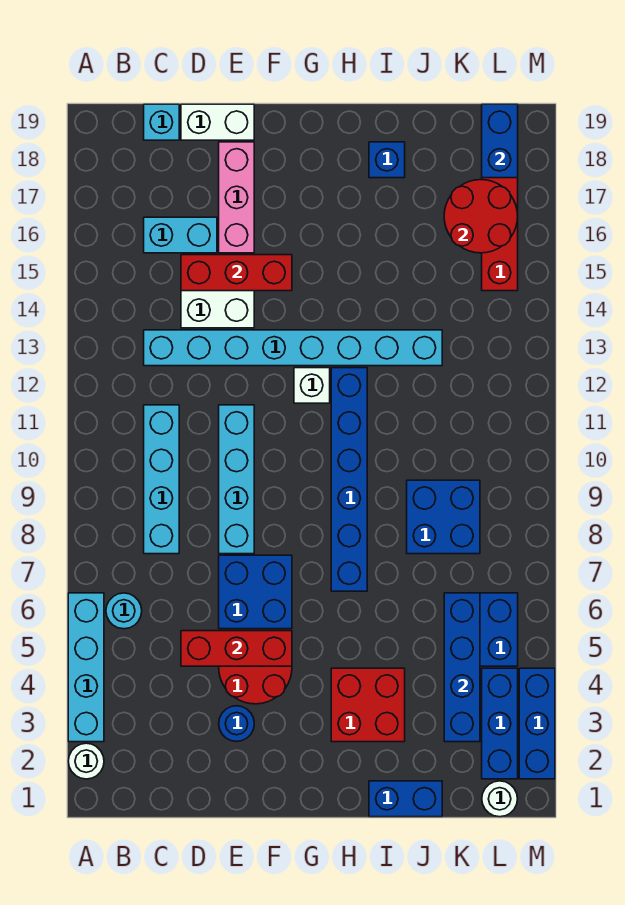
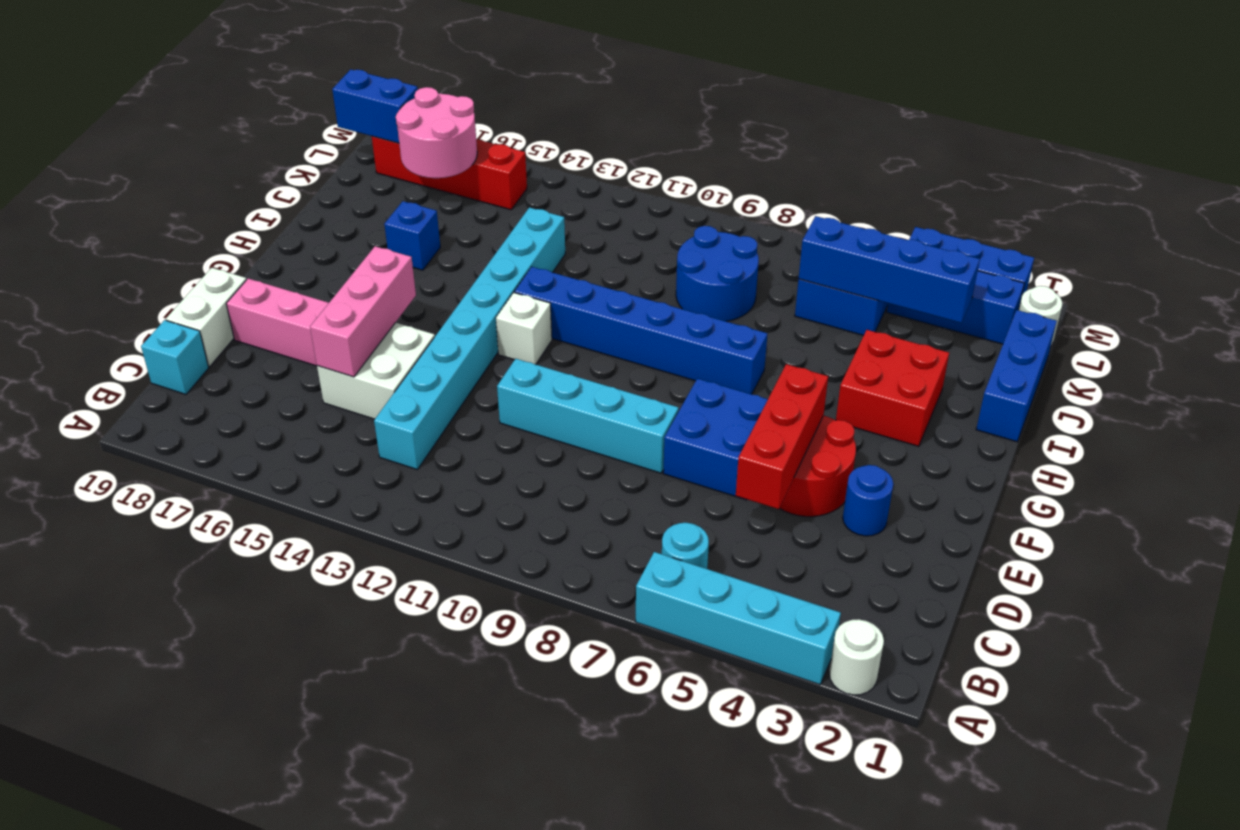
cyan 1x4 brick [144,405,179,554] -> none
cyan 1x2 brick [144,217,217,253] -> none
red 1x3 brick [181,255,292,291] -> pink 1x3 brick [310,246,416,377]
blue 1x2 brick [369,781,442,817] -> blue 1x3 brick [976,310,1057,442]
blue 1x1 brick [369,142,405,178] -> blue 1x1 brick moved to [384,201,440,270]
blue 2x2 brick [407,480,480,554] -> blue 2x2 round brick [676,226,759,322]
red 2x2 round brick [444,180,518,253] -> pink 2x2 round brick [396,87,477,178]

